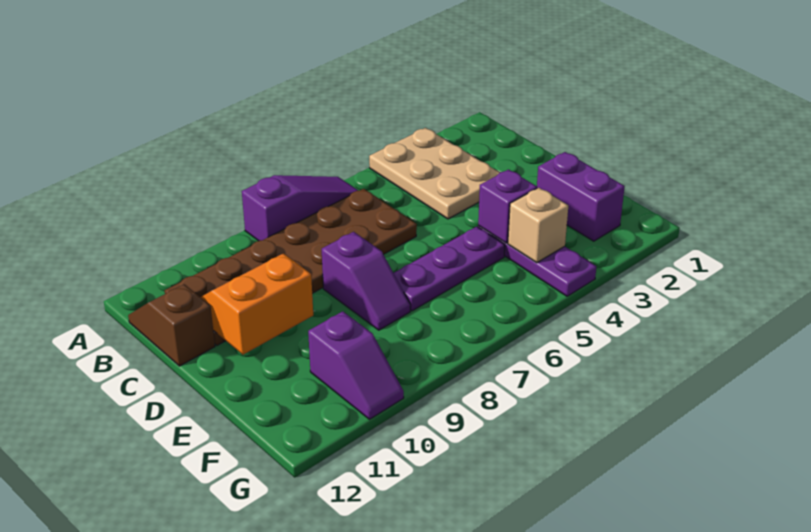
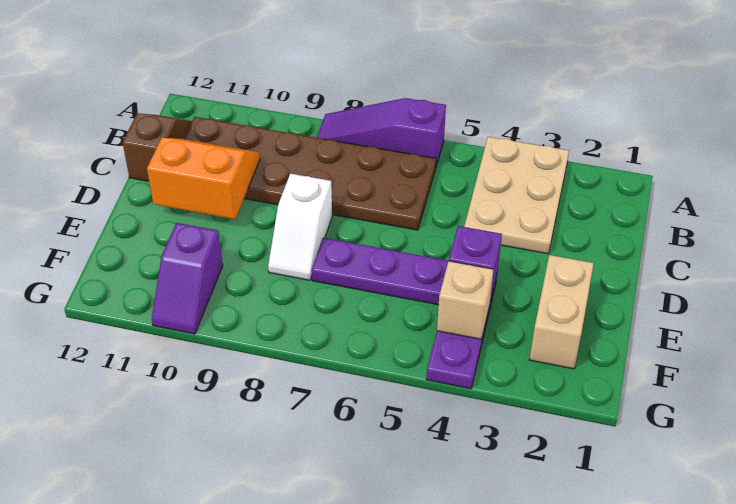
purple 1x3 slope [242,175,358,241] -> purple 1x3 slope turned to [317,98,446,166]
purple 1x2 slope [322,232,410,330] -> white 1x2 slope [268,174,332,280]
purple 1x2 brick [537,152,625,241] -> tan 1x2 brick [529,255,594,369]

